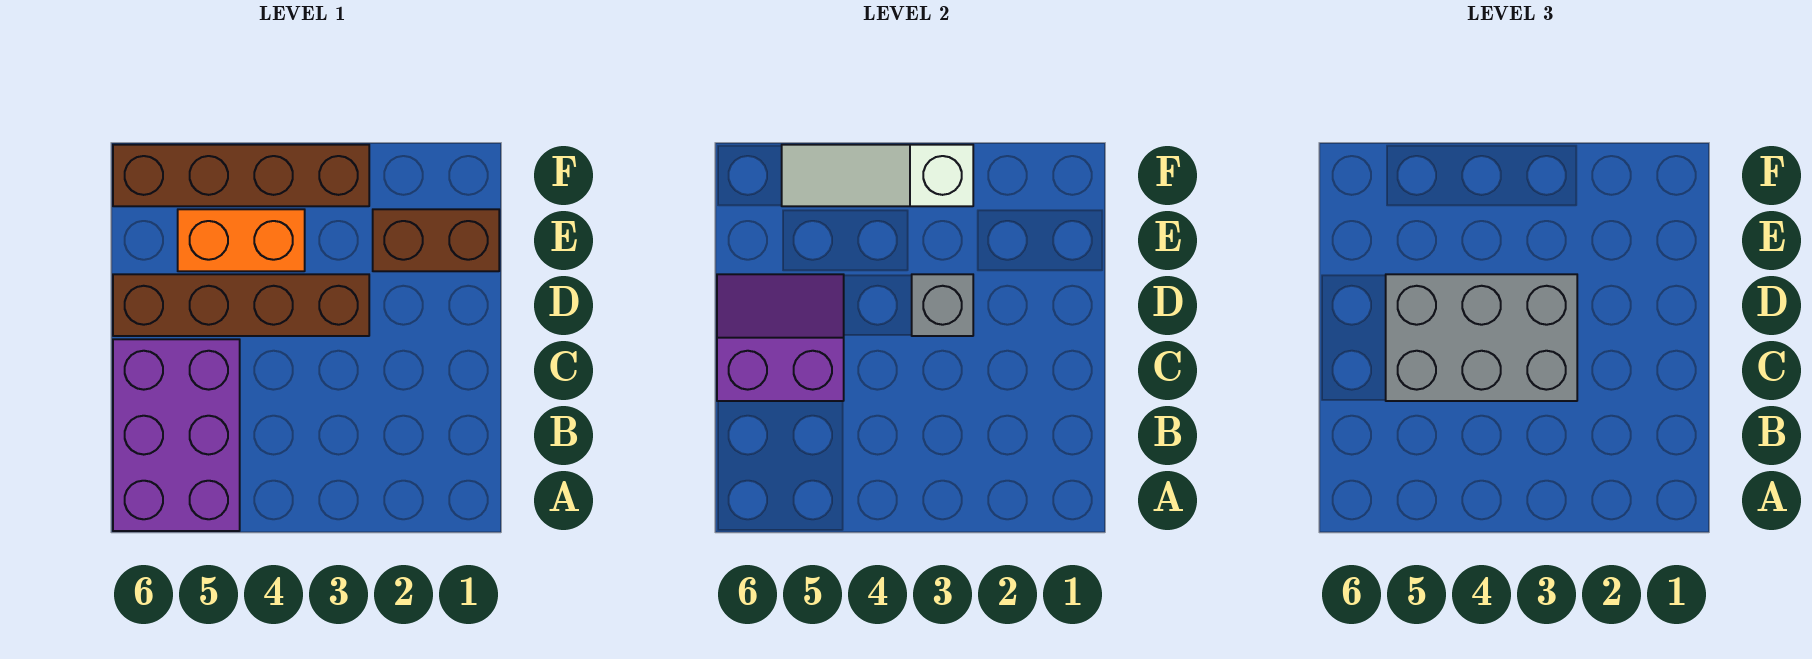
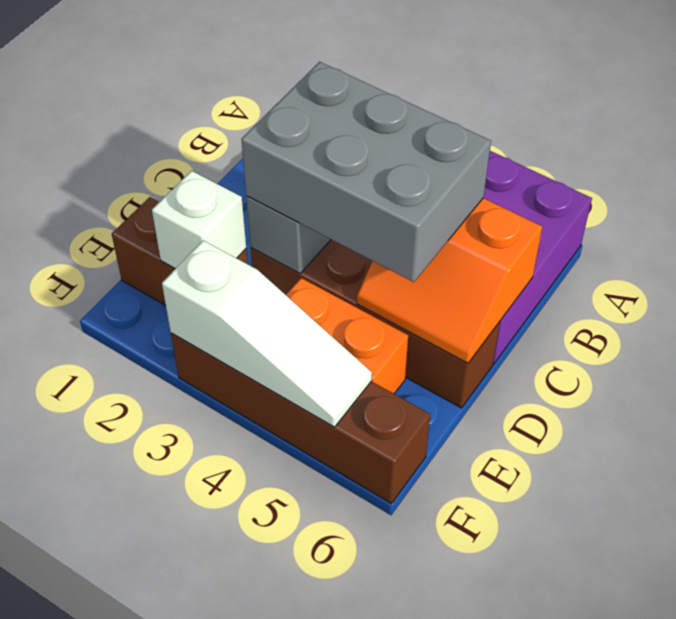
purple 2x2 slope [717,274,844,401] -> orange 2x2 slope [357,198,542,363]
none -> white 1x1 brick [152,171,246,269]

